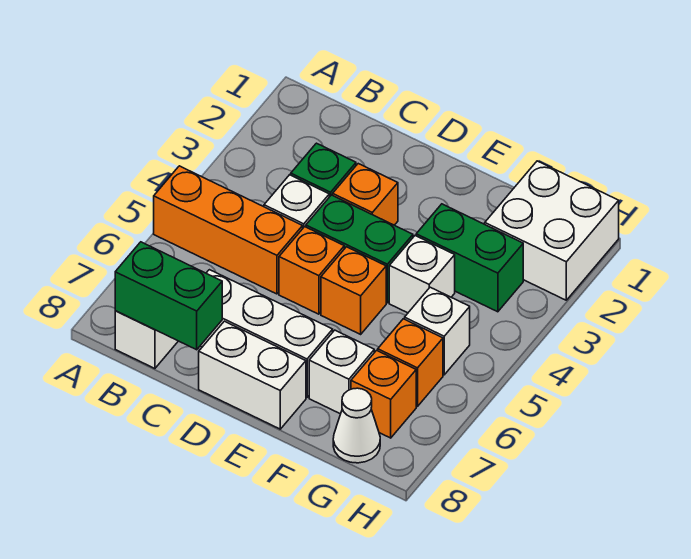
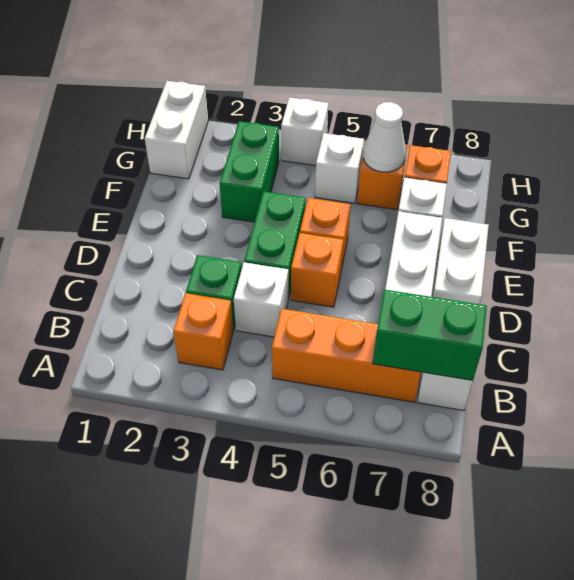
orange 1x3 brick [154,166,303,294] -> orange 1x3 brick turned to [272,309,421,402]
green 1x2 brick [115,242,222,350] -> green 1x2 brick turned to [373,289,487,380]
orange 1x1 brick [333,164,398,225] -> orange 1x1 brick moved to [173,293,233,370]
white 1x1 brick [389,236,455,313] -> white 1x1 brick moved to [281,97,328,166]
white 2x2 brick [485,161,619,300] -> white 1x2 brick [145,81,208,179]
white 1x1 cone [333,388,380,463] -> white 1x1 cone moved to [363,102,406,172]

